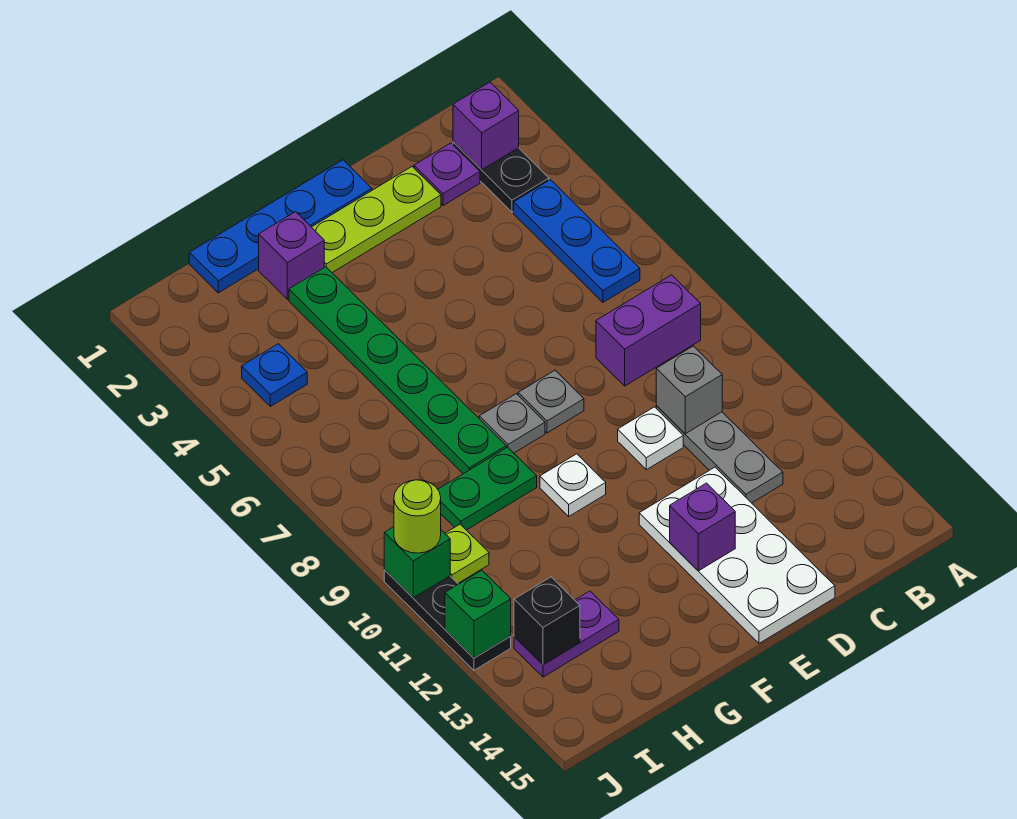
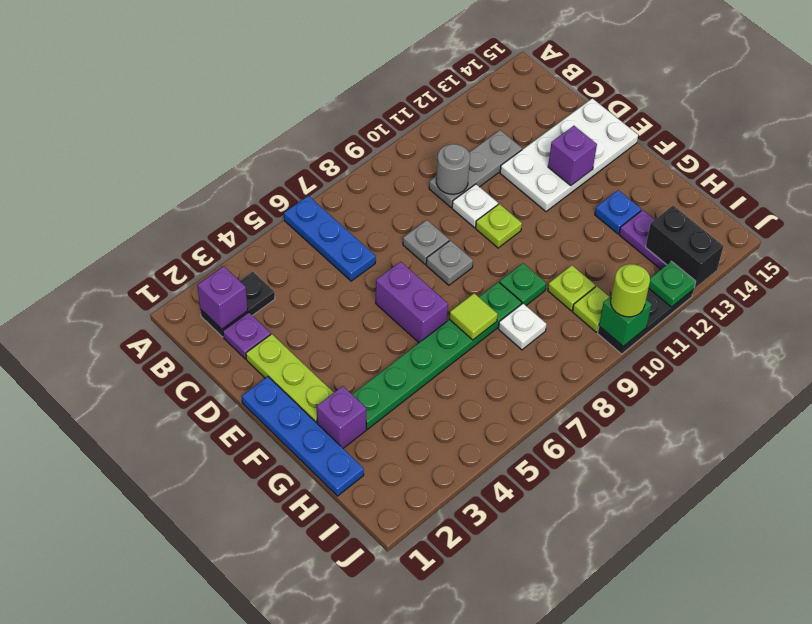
blue 1x3 plate [514,180,640,302] -> blue 1x3 plate turned to [284,196,376,281]
purple 1x2 brick [596,275,701,386] -> purple 1x2 brick moved to [376,262,448,343]
grey 1x1 brick [656,346,722,434] -> grey 1x1 round brick [436,144,470,194]
none -> lime 1x1 plate [476,204,522,248]
grey 1x1 plate [479,394,545,453] -> grey 1x1 plate moved to [403,220,449,264]
white 1x1 plate [540,454,606,516] -> white 1x1 plate moved to [498,304,547,350]
none -> lime 1x1 tile [449,293,498,340]
green 1x2 plate [438,447,537,530] -> green 1x1 plate [499,263,546,305]
none -> lime 1x1 plate [548,265,595,311]
blue 1x1 plate [242,344,307,406] -> blue 1x1 plate moved to [595,190,641,234]
black 1x1 brick [514,577,580,664] -> black 1x2 brick [646,206,723,288]
green 1x1 brick [445,570,511,658] -> green 1x1 plate [649,261,696,307]

